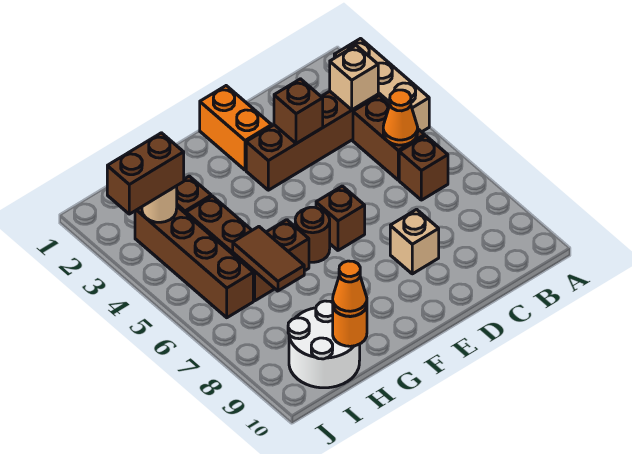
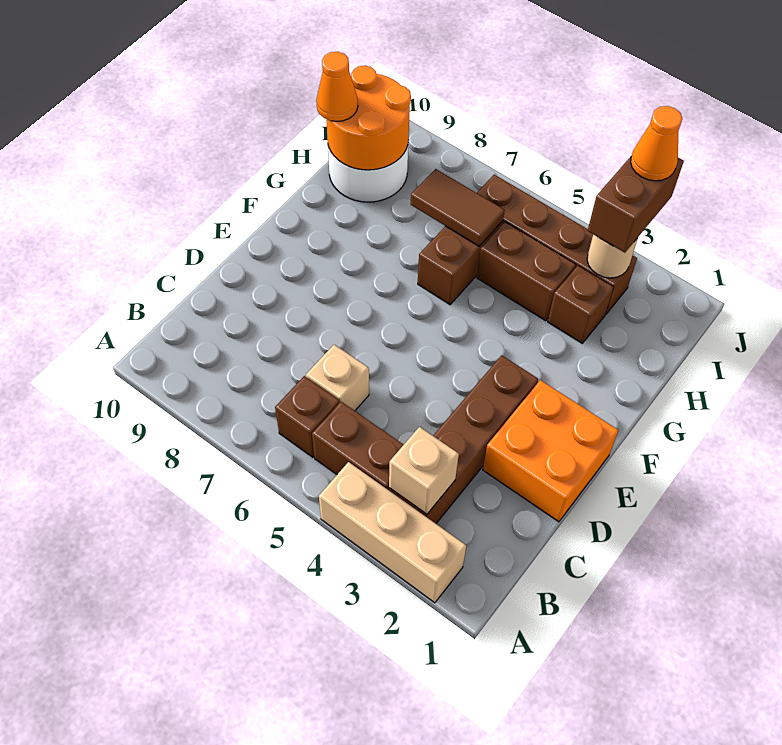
orange 1x1 cone [383,90,418,145] -> orange 1x1 cone moved to [631,106,682,181]
brown 1x1 brick [274,79,323,144] -> none
tan 1x1 brick [390,209,439,274] -> tan 1x1 brick moved to [306,345,369,411]
orange 1x2 brick [200,86,272,170] -> orange 2x2 brick [483,380,619,522]
brown 1x1 brick [316,186,365,250] -> none
brown 1x1 round brick [295,207,330,262] -> none
orange 1x1 round brick [333,307,367,346] -> orange 2x2 round brick [326,66,411,170]

